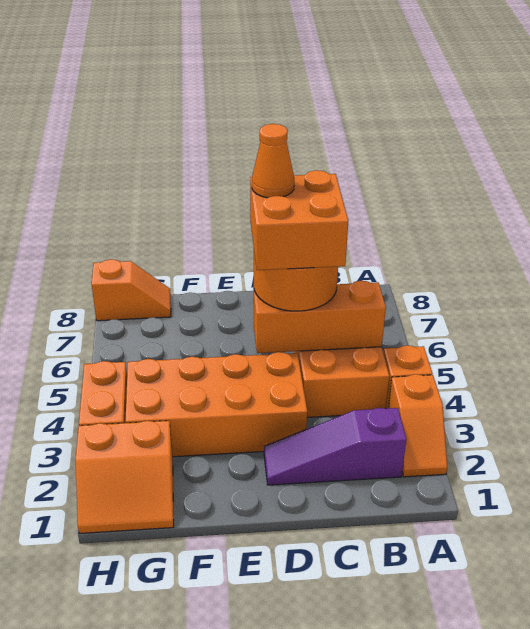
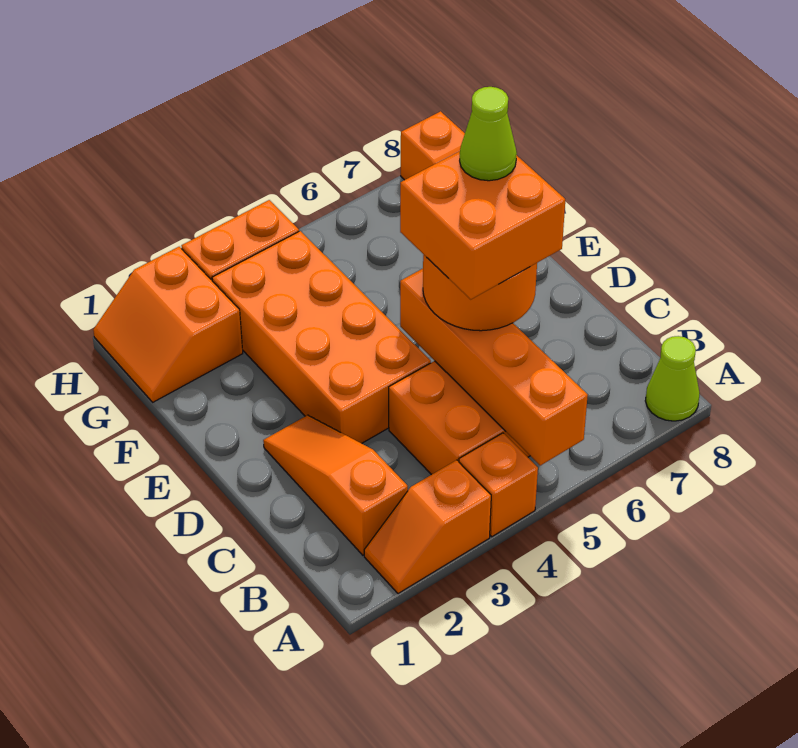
none -> lime 1x1 cone [645,336,700,421]
purple 1x3 slope [264,408,406,485] -> orange 1x3 slope [263,415,408,555]
orange 1x3 brick [254,281,386,353] -> orange 1x4 brick [400,269,588,465]
orange 1x1 cone [252,124,294,198] -> lime 1x1 cone [460,87,517,181]

